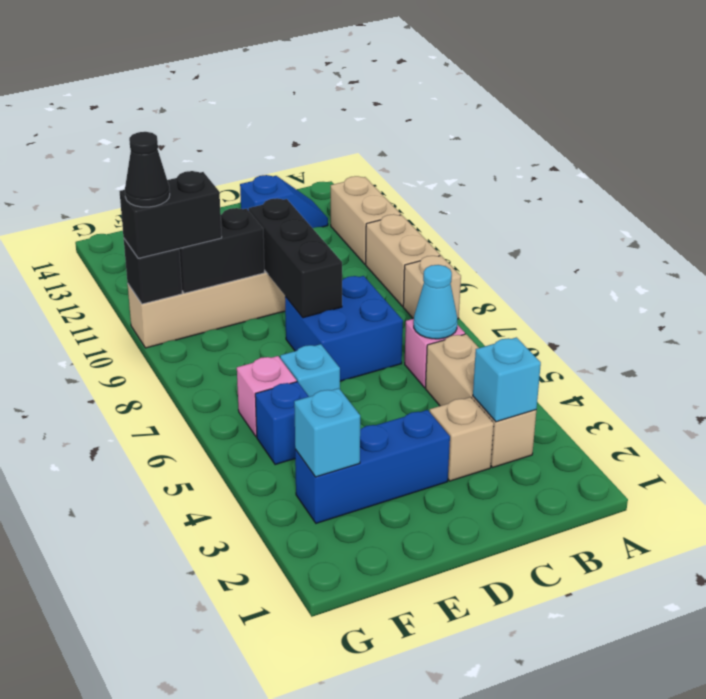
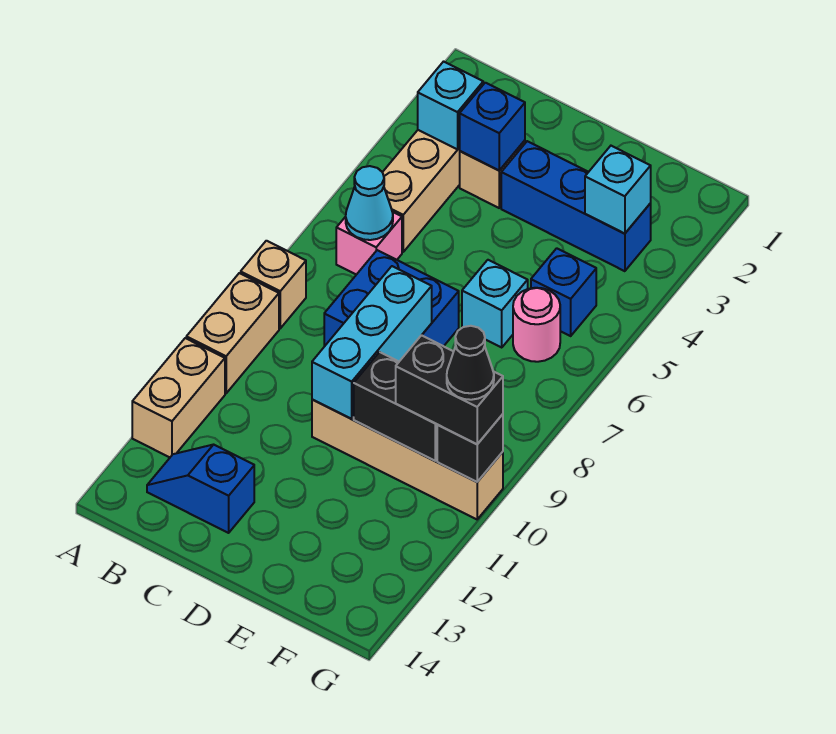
none -> blue 1x1 brick [459,83,525,170]
black 1x3 brick [249,198,342,318] -> cyan 1x3 brick [312,266,432,419]
pink 1x1 brick [237,356,297,437] -> pink 1x1 round brick [513,288,560,362]

